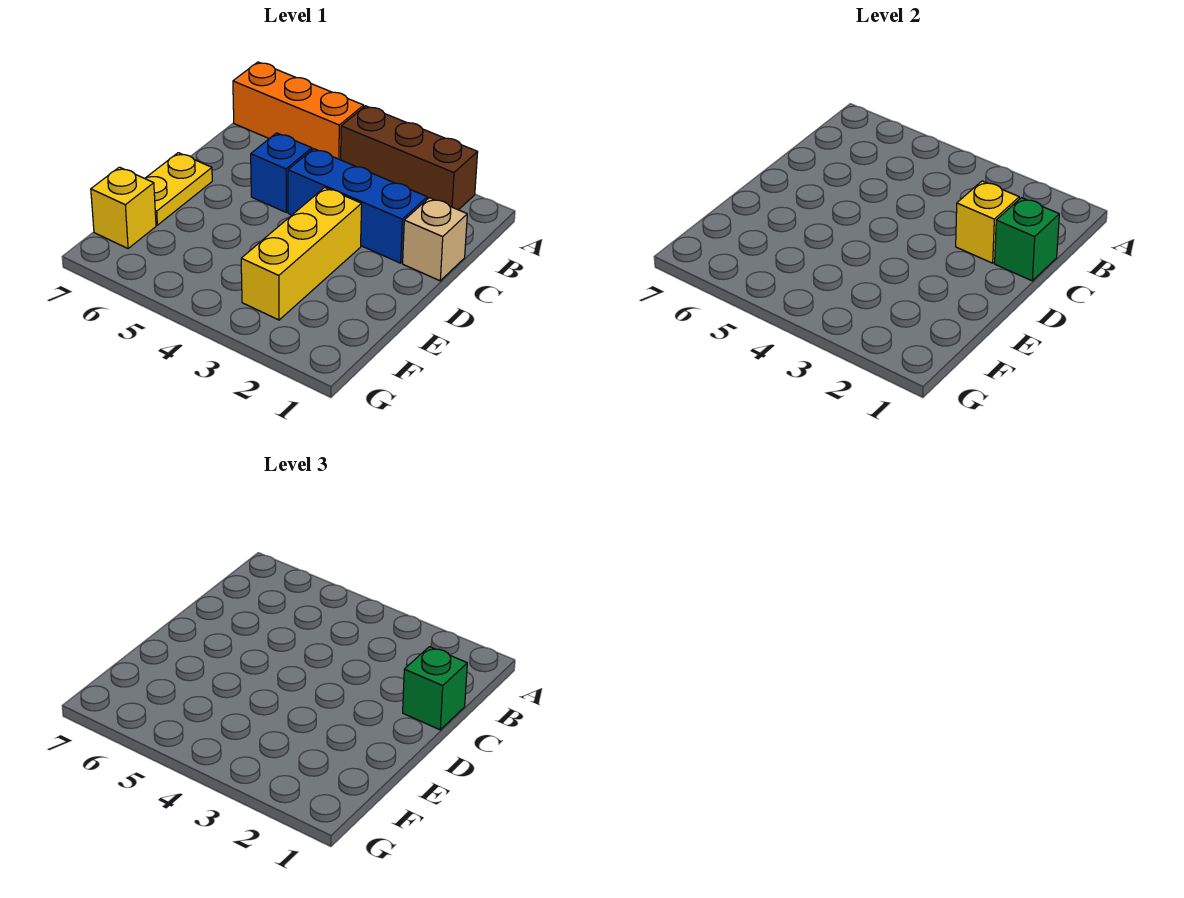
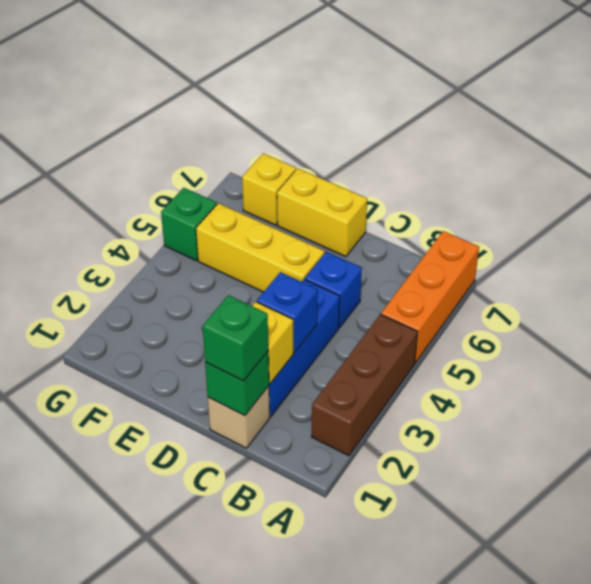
none -> blue 1x1 brick [257,272,318,353]
yellow 1x3 brick [241,187,362,320] -> yellow 1x3 brick moved to [196,203,324,292]
yellow 1x2 plate [145,153,212,225] -> yellow 1x2 brick [277,169,367,257]
none -> green 1x1 brick [161,188,217,261]

